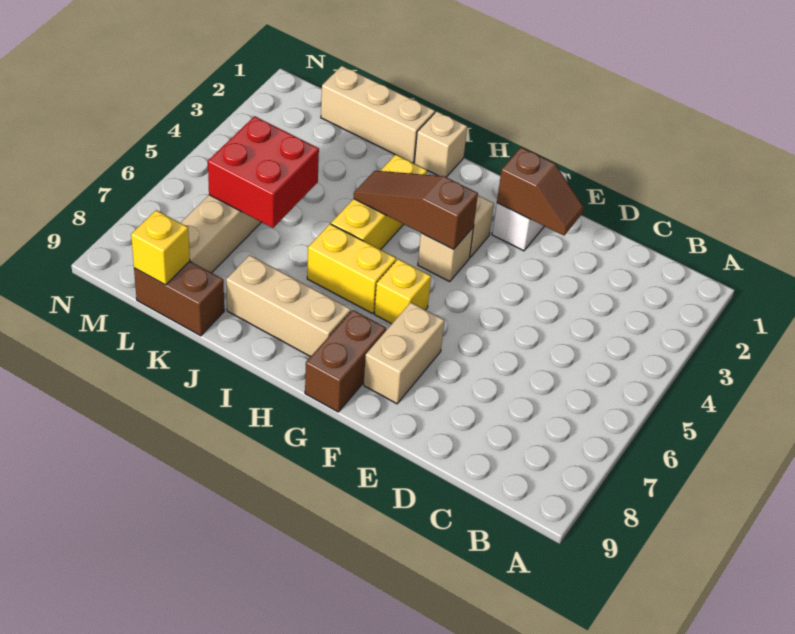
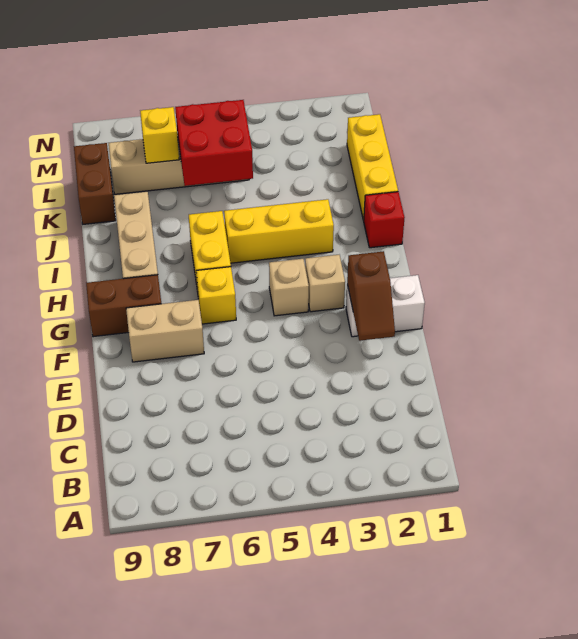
brown 1x3 slope [354,171,478,249] -> none
tan 1x1 brick [414,111,467,177] -> red 1x1 brick [364,192,405,248]
tan 1x3 brick [321,66,435,163] -> yellow 1x3 brick [347,114,398,221]
yellow 1x1 brick [131,210,190,285] -> yellow 1x1 brick moved to [140,107,179,163]

